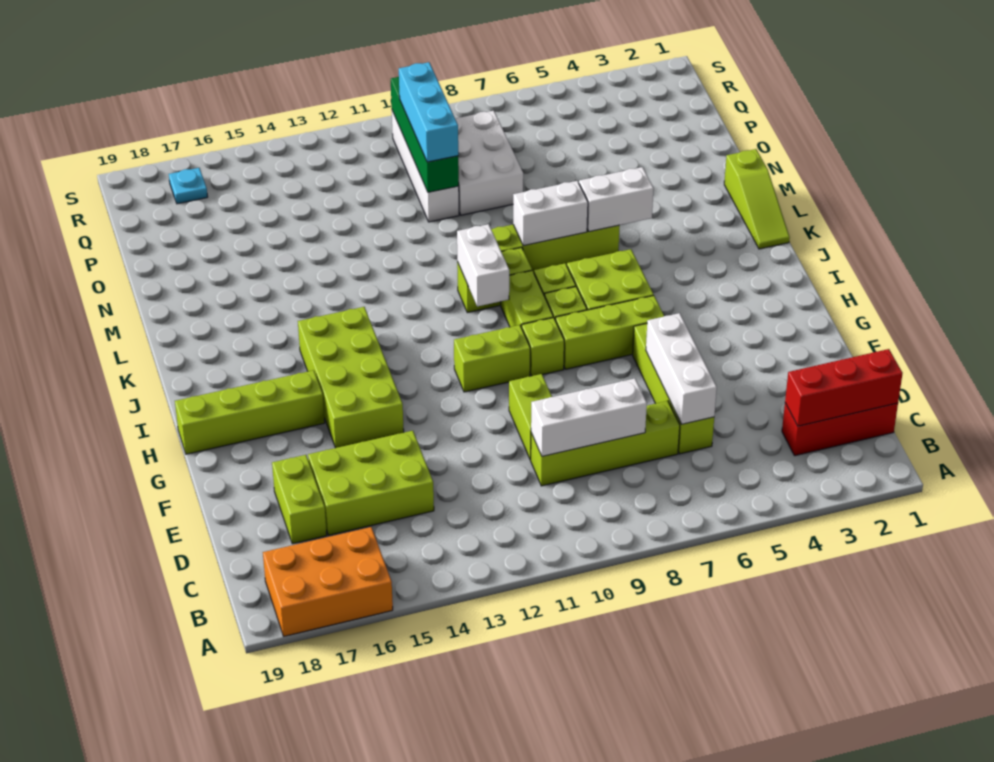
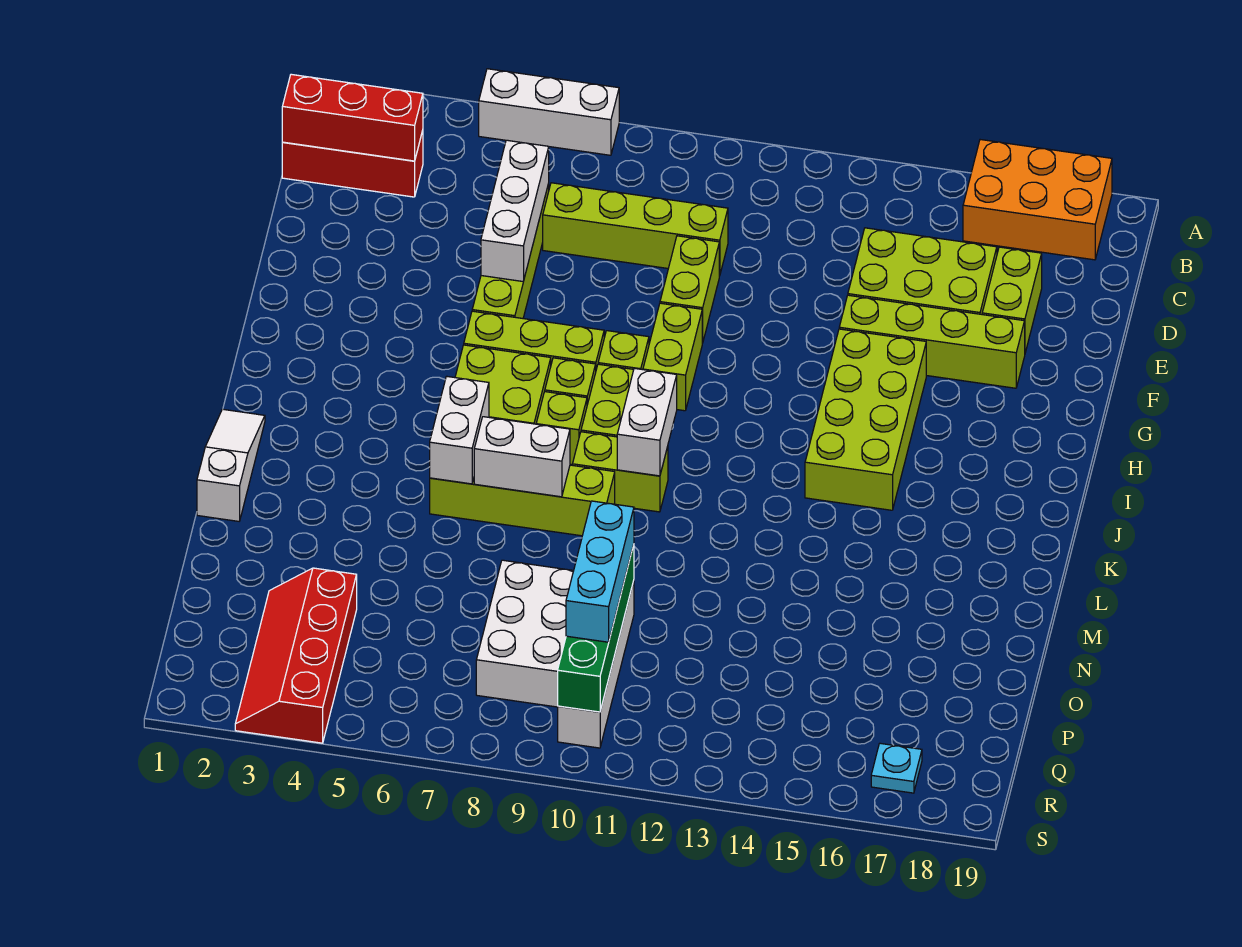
white 1x3 brick [531,378,647,456] -> white 1x3 brick moved to [479,69,619,155]
lime 1x2 brick [454,325,530,392] -> lime 1x2 brick turned to [643,303,702,411]
lime 1x4 brick [175,370,325,454] -> lime 1x4 brick moved to [839,295,1025,388]
lime 1x3 slope [724,149,790,249] -> white 1x3 slope [197,409,265,521]
white 1x2 brick [579,167,654,232] -> white 1x2 brick turned to [430,376,489,484]
none -> red 2x4 slope [235,568,357,743]

